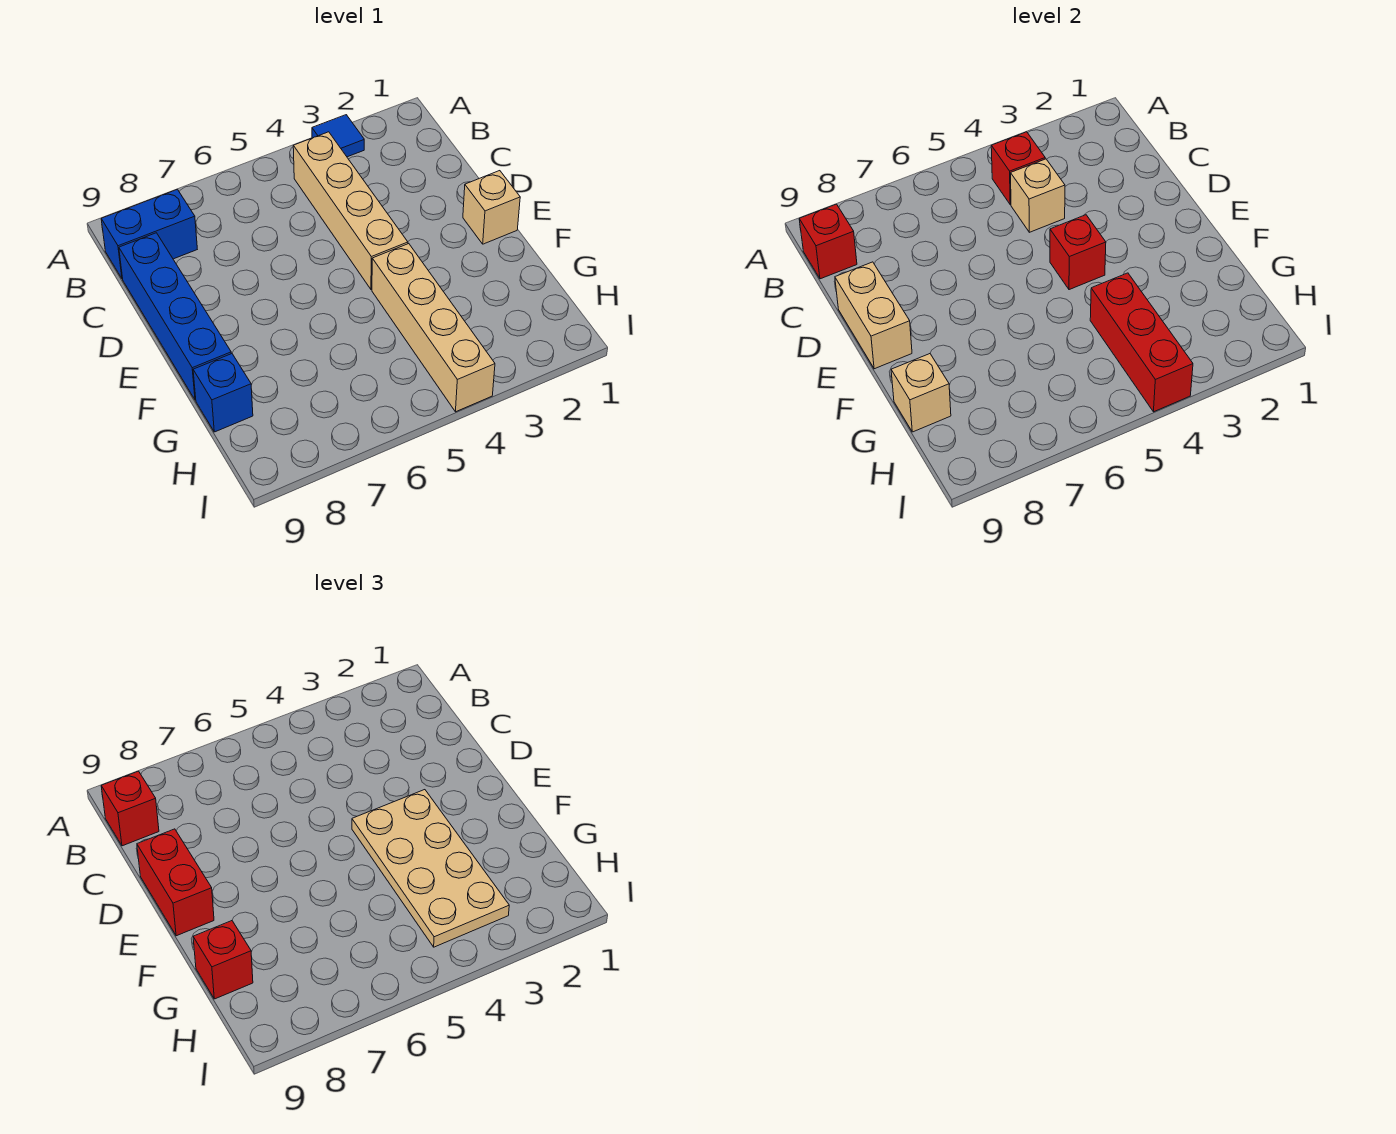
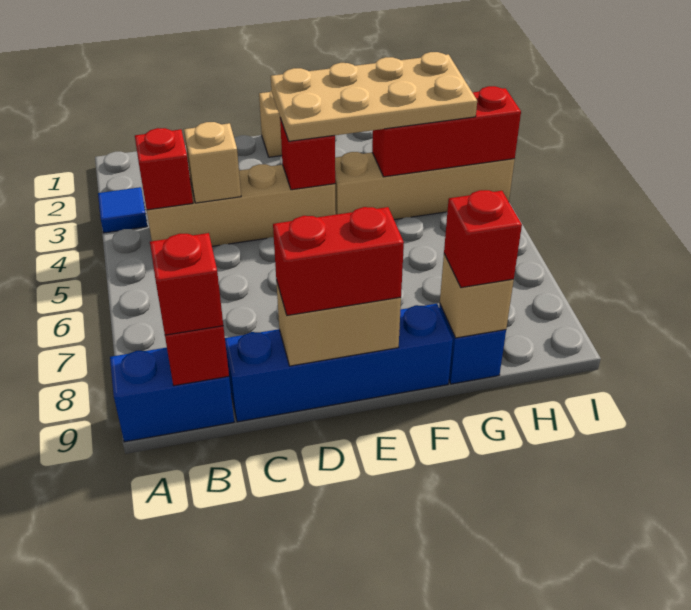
blue 1x2 brick [101,189,197,279] -> blue 1x2 brick turned to [110,348,234,442]

